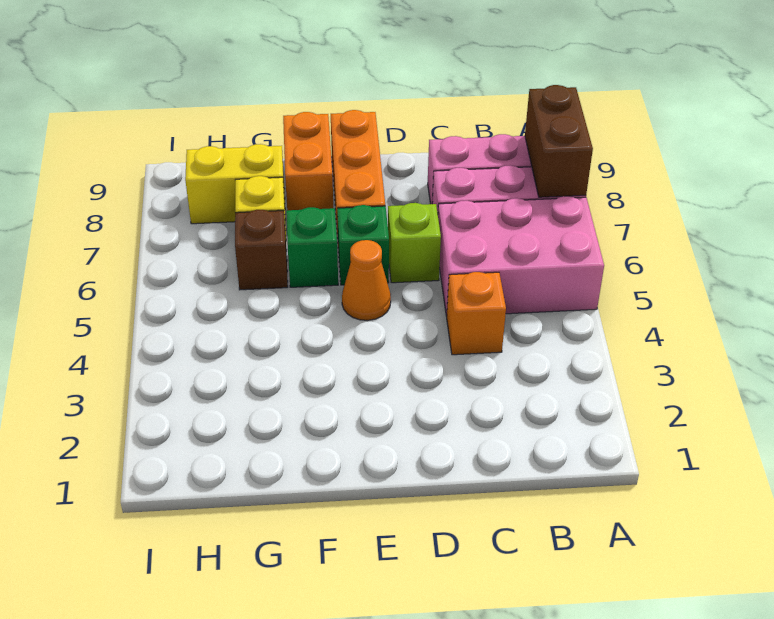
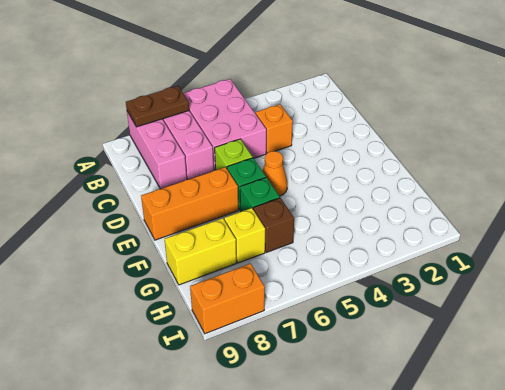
brown 1x2 brick [525,85,593,197] -> brown 1x2 plate [126,86,189,127]
orange 1x2 brick [283,112,333,210] -> orange 1x2 brick moved to [190,264,265,334]
yellow 1x2 brick [185,144,285,224] -> yellow 1x2 brick turned to [165,218,236,285]

